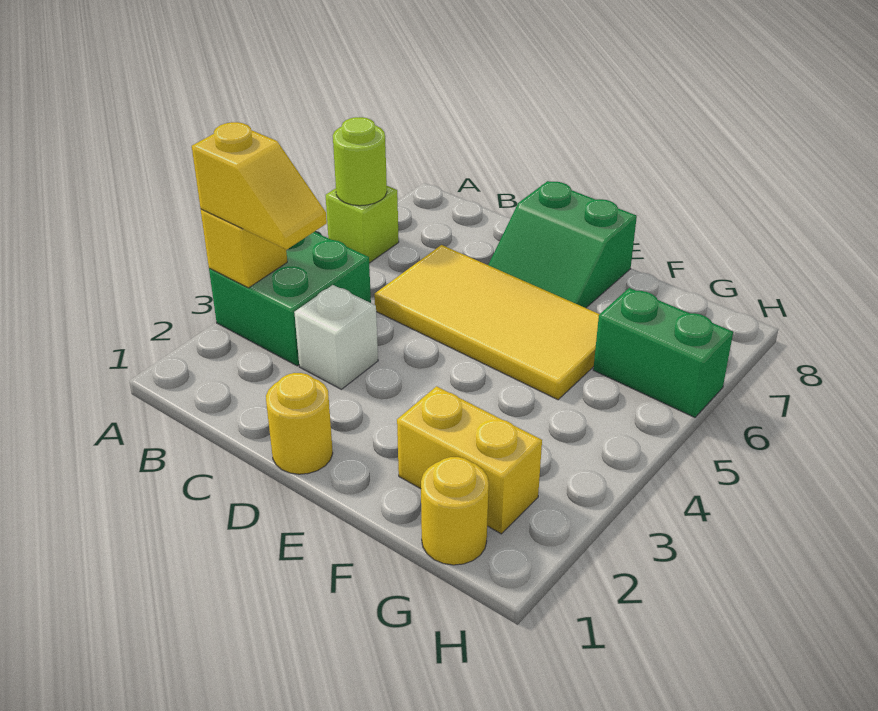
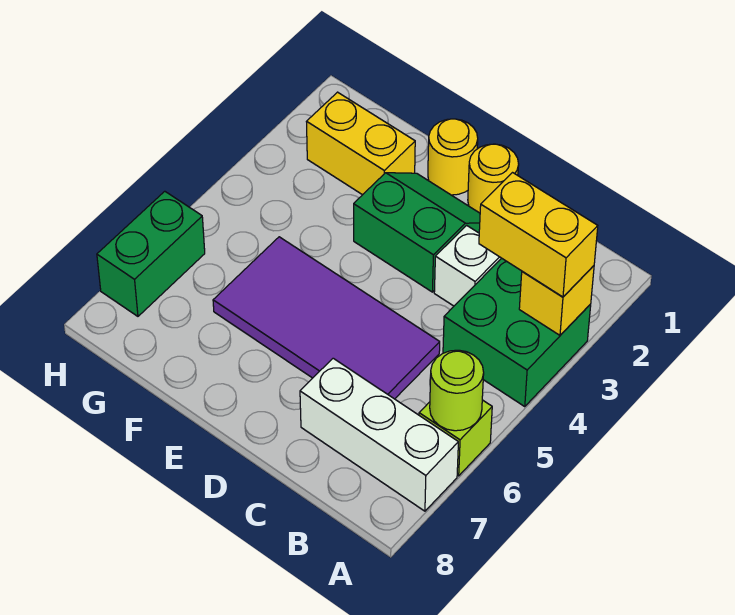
yellow 1x2 slope [192,122,327,250] -> yellow 1x2 brick [479,173,598,297]
none -> white 1x3 brick [300,358,458,511]
yellow 2x4 tile [374,245,599,400] -> purple 2x4 tile [213,237,440,399]
green 2x2 slope [488,181,637,308] -> green 2x2 slope moved to [354,173,480,292]
yellow 1x1 round brick [421,457,489,565] -> yellow 1x1 round brick moved to [428,119,478,195]
green 1x2 brick [593,288,733,417] -> green 1x2 brick turned to [97,191,205,316]

